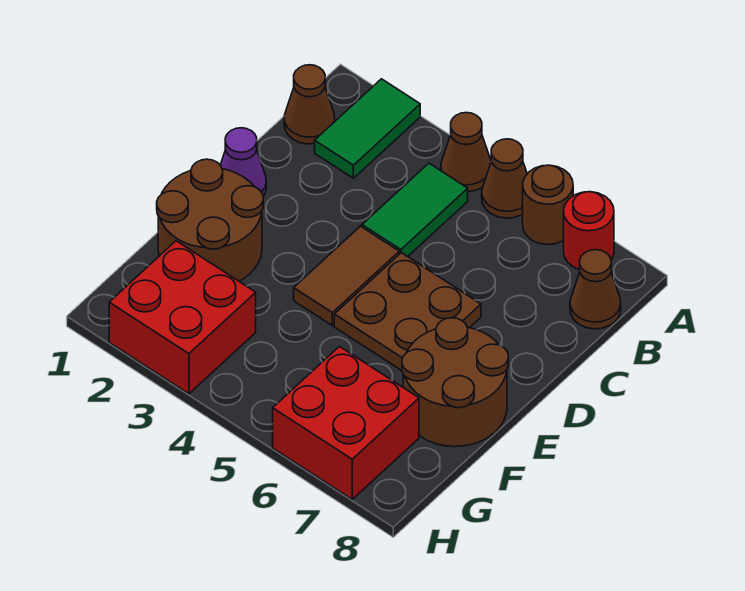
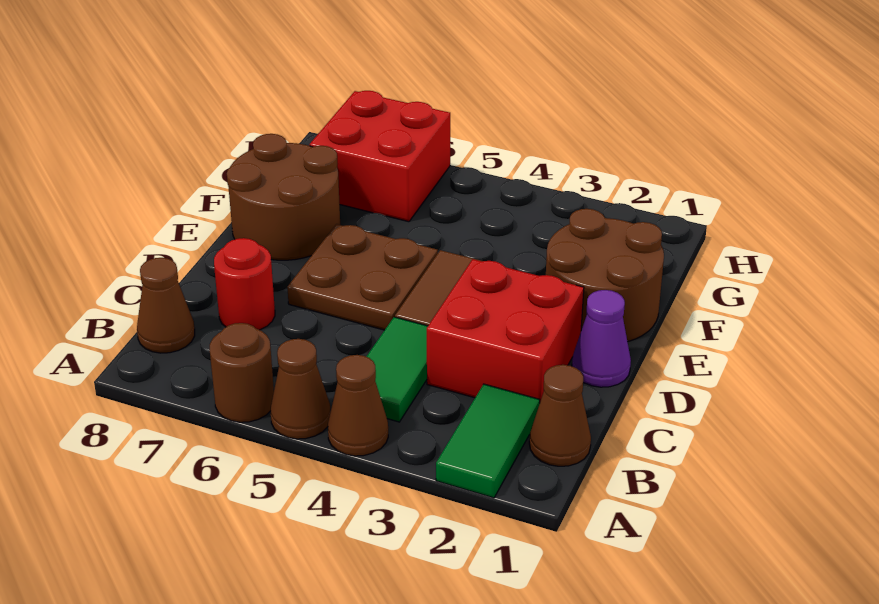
red 1x1 round brick [564,192,614,270] -> red 1x1 round brick moved to [214,238,275,330]
red 2x2 brick [109,241,256,394] -> red 2x2 brick moved to [427,259,584,401]

